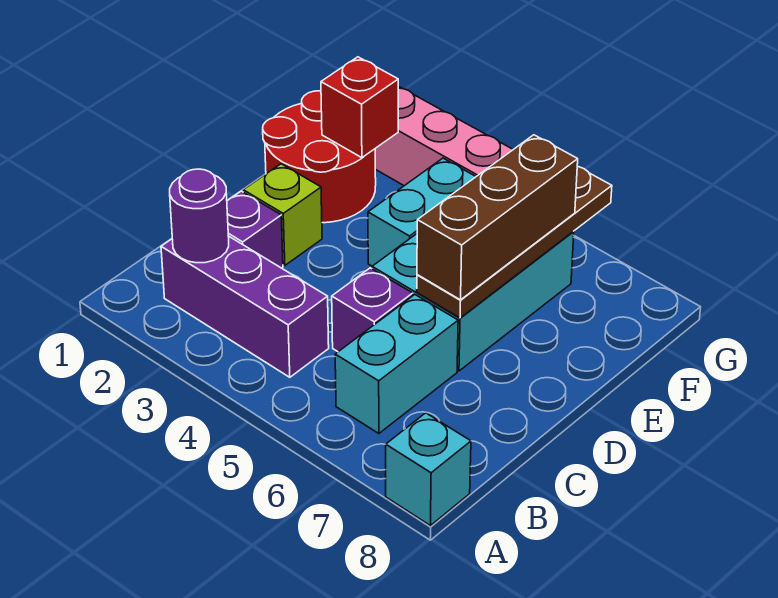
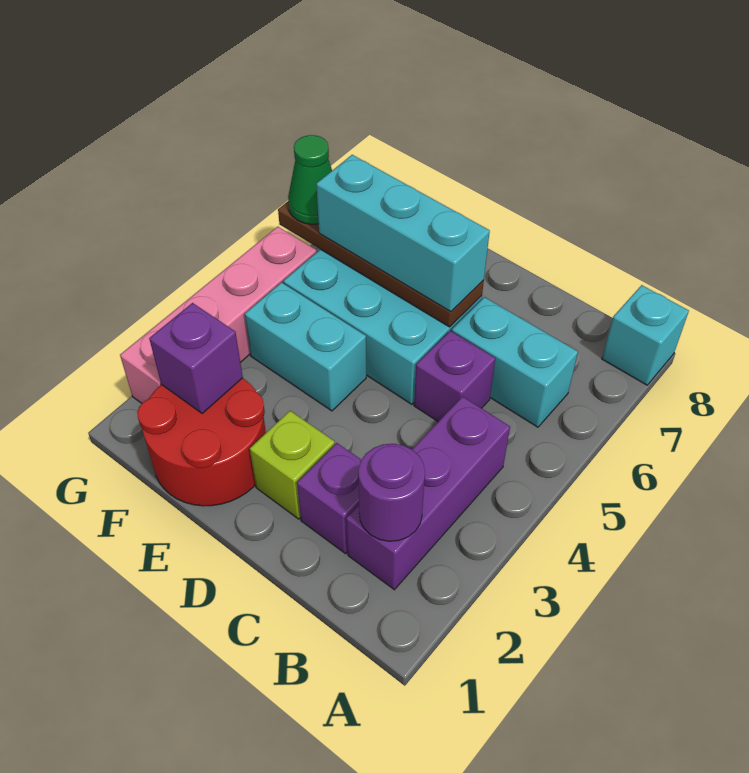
brown 1x3 brick [417,135,578,300] -> cyan 1x3 brick [316,155,490,312]
red 1x1 brick [321,57,398,158] -> purple 1x1 brick [149,303,243,414]
none -> green 1x1 cone [288,135,332,224]

